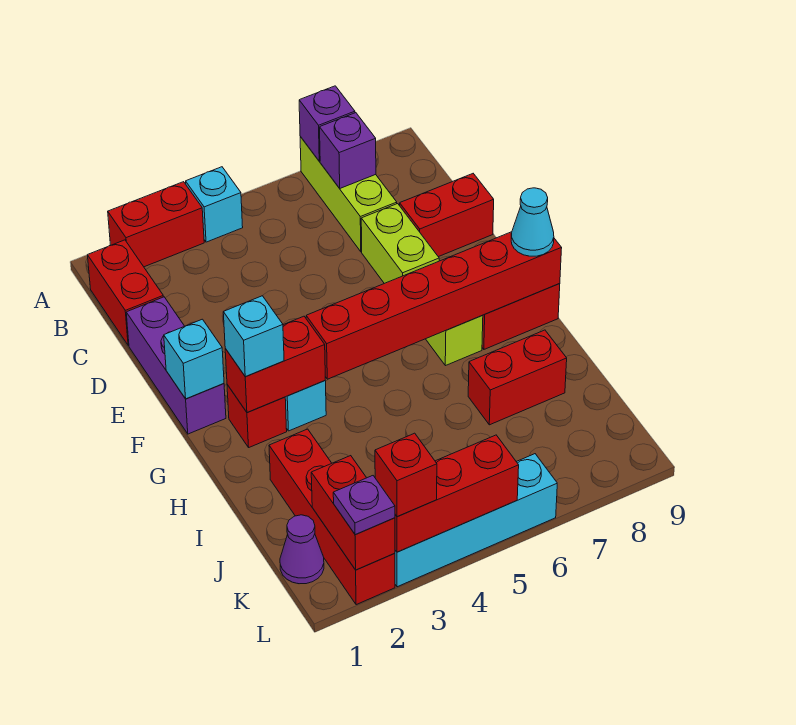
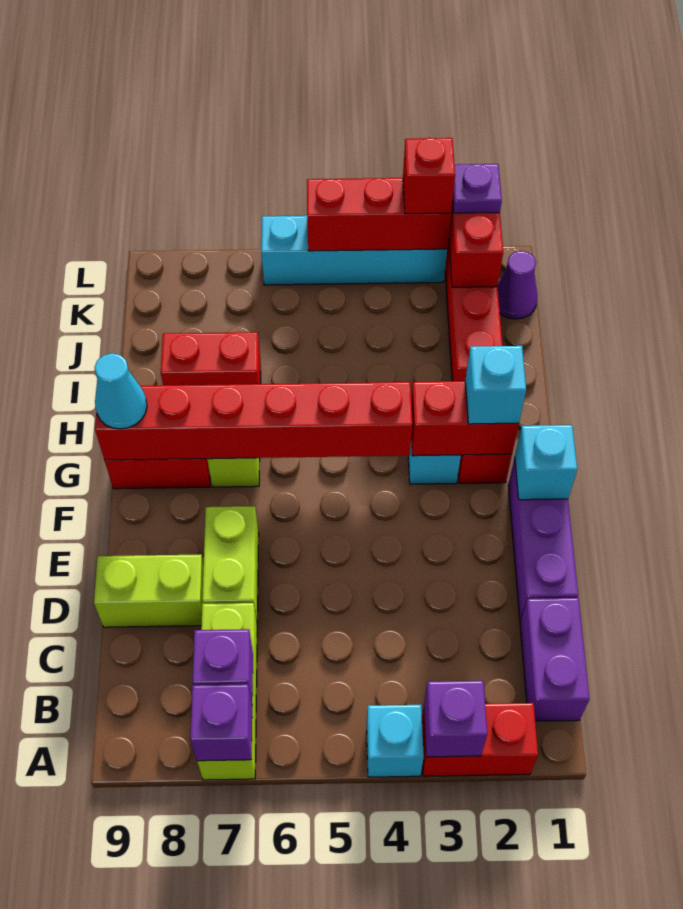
none -> purple 1x1 brick [424,681,487,757]
red 1x2 brick [88,240,163,345] -> purple 1x2 brick [520,598,589,721]
red 1x2 brick [400,174,494,257] -> lime 1x2 brick [94,554,204,627]

